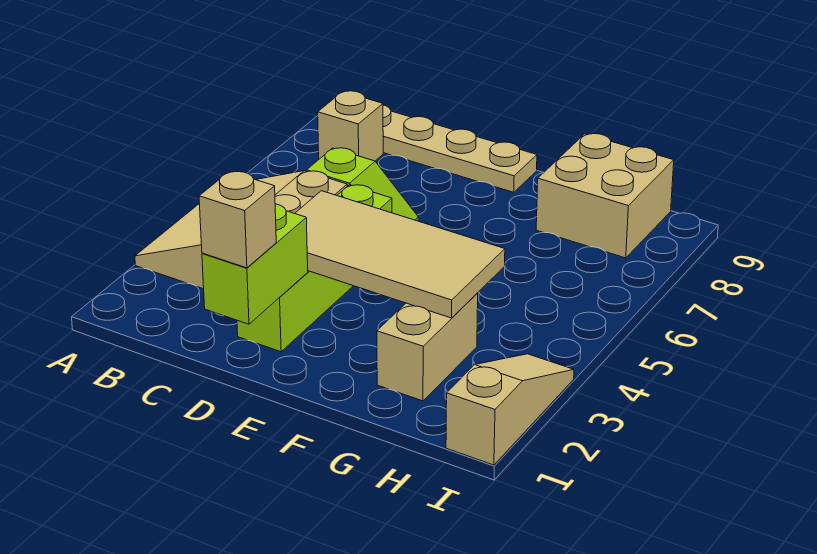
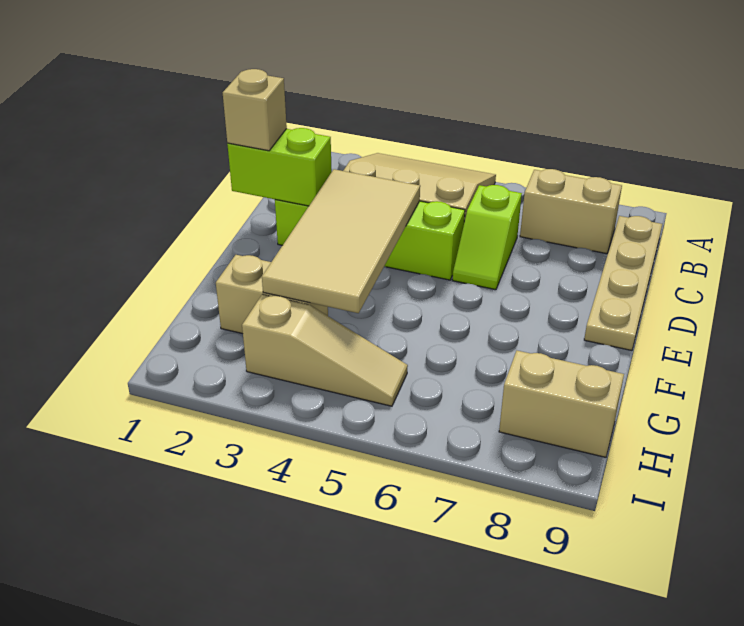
tan 1x1 brick [318,91,383,161] -> tan 1x2 brick [520,169,622,254]
tan 2x2 brick [536,134,674,258] -> tan 1x2 brick [499,351,624,457]
tan 1x3 slope [446,354,574,465] -> tan 1x3 slope moved to [242,294,408,406]

